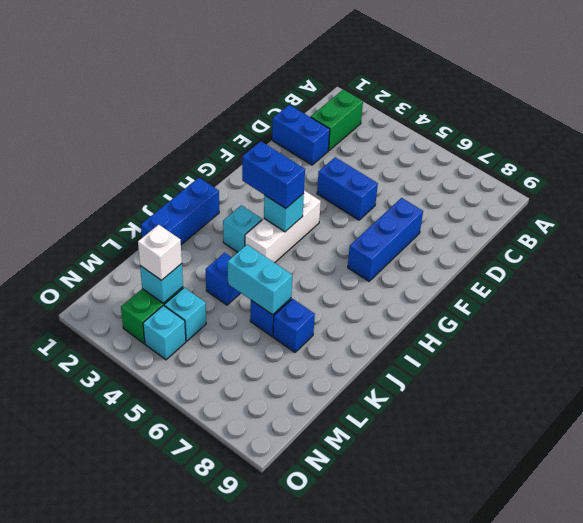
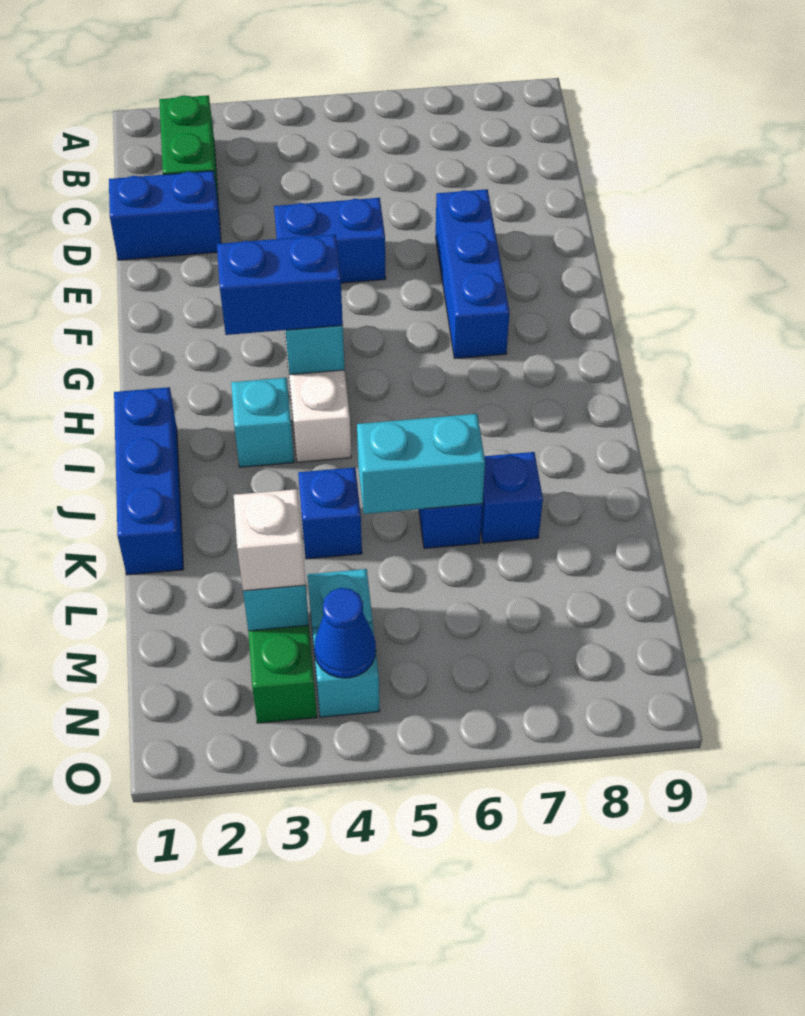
none -> blue 1x1 cone [314,588,376,678]

